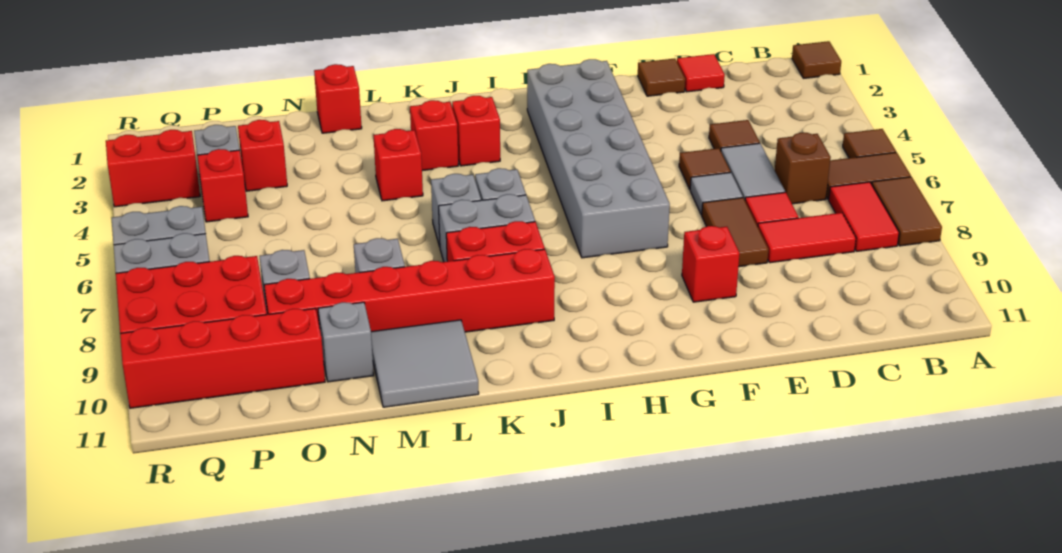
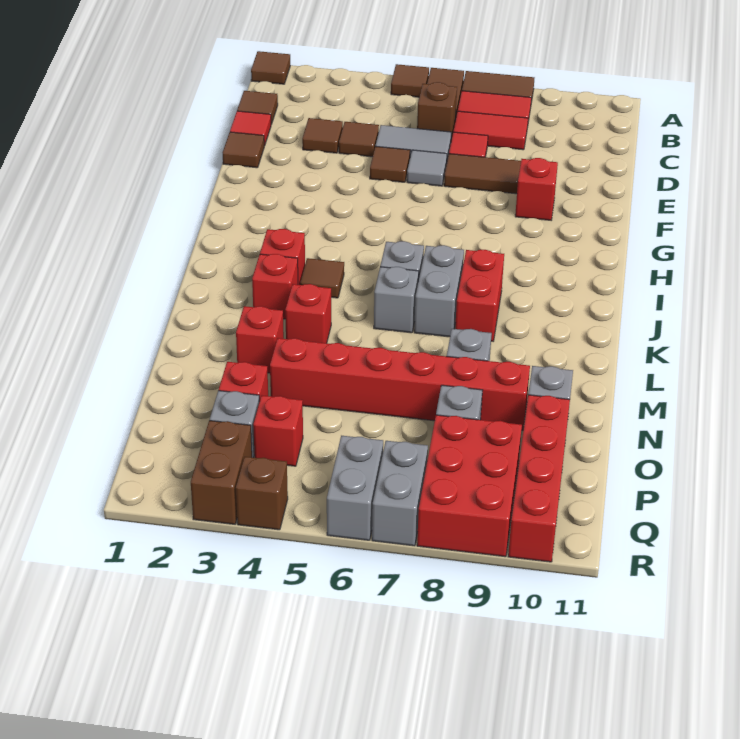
none -> brown 1x1 tile [237,91,278,124]
red 1x2 tile [758,213,856,263] -> red 1x2 tile turned to [453,111,528,150]
none -> brown 1x1 tile [302,118,343,153]
grey 2x6 brick [527,59,670,258] -> none
none -> brown 1x1 tile [300,258,344,298]
red 1x6 brick [264,249,555,332] -> red 1x6 brick turned to [270,338,530,431]
grey 2x2 tile [371,320,479,407] -> none
red 1x1 brick [314,64,362,133] -> red 1x1 brick moved to [236,306,284,373]
red 1x2 brick [106,130,200,207] -> brown 1x2 brick [191,421,252,524]
none -> brown 1x1 brick [236,457,288,530]

